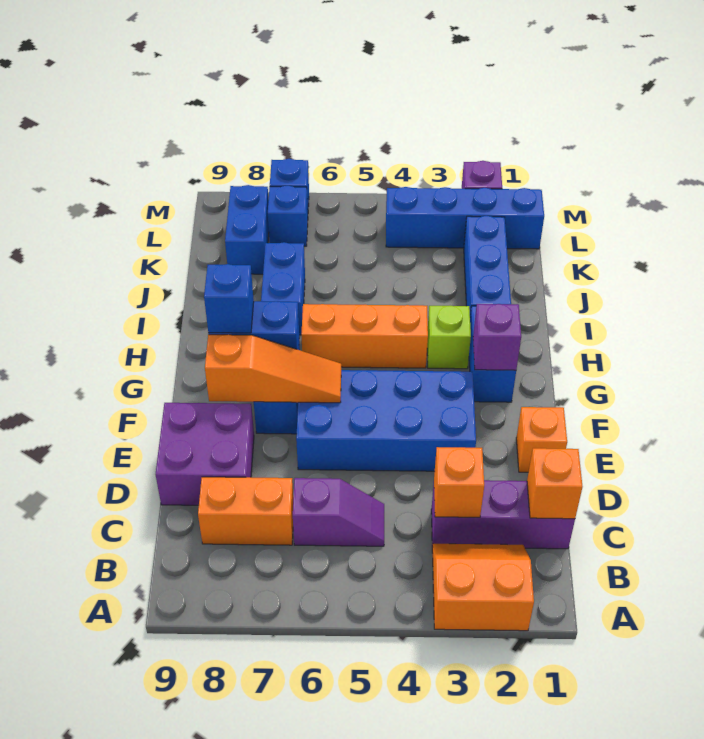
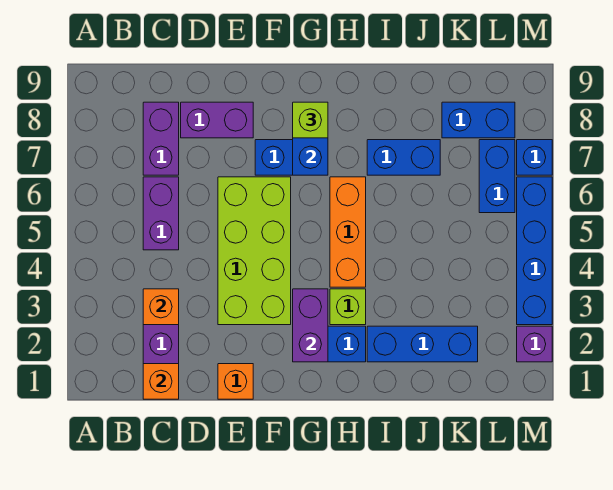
orange 2x2 slope [432,544,534,631] -> none
purple 1x2 slope [293,478,384,546] -> purple 1x2 brick [143,177,179,250]
orange 1x2 brick [198,477,293,545] -> purple 1x2 brick [143,102,179,175]
purple 2x2 brick [156,403,254,505] -> purple 1x2 brick [181,102,253,138]
blue 2x4 brick [296,370,476,471] -> lime 2x4 brick [218,177,291,325]
orange 1x3 slope [205,335,341,403] -> none
purple 1x1 brick [473,304,521,370] -> purple 1x2 brick [293,289,328,362]
blue 1x1 brick [204,264,254,333] -> lime 1x1 brick [293,102,328,138]
blue 1x4 brick [386,187,544,249] -> blue 1x4 brick moved to [517,177,552,325]
blue 1x1 brick [268,186,308,246] -> blue 1x2 brick [479,140,515,213]

